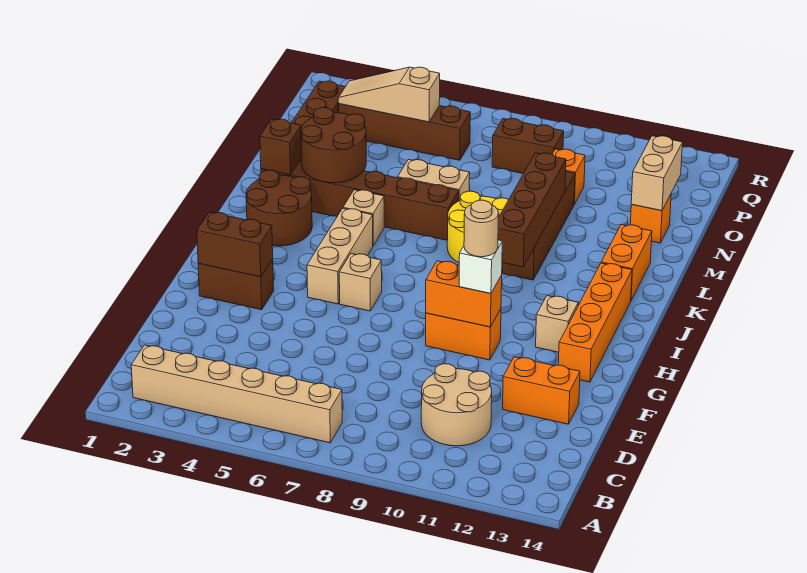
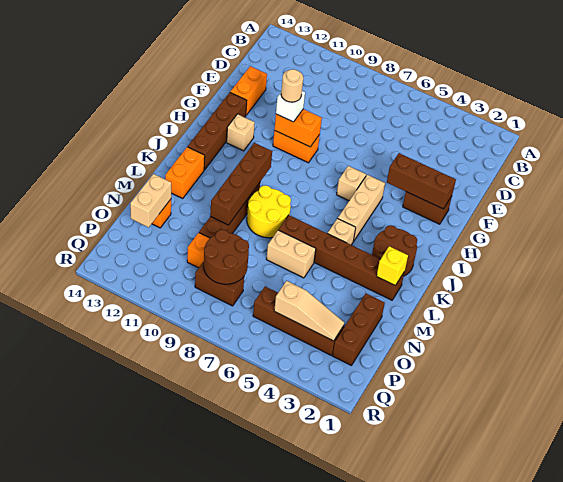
tan 1x6 brick [131,345,342,443] -> none
tan 2x2 round brick [421,364,492,446] -> none
orange 1x2 brick [503,357,580,424] -> orange 1x2 brick turned to [230,66,267,115]
brown 1x2 brick [197,212,273,277] -> brown 1x3 brick [387,153,456,209]
orange 1x4 brick [558,263,632,382] -> brown 1x4 brick [188,93,247,170]
brown 1x1 brick [260,119,301,175] -> yellow 1x1 brick [377,246,408,285]
brown 2x2 round brick [301,108,366,183] -> brown 2x2 round brick moved to [204,230,249,284]

